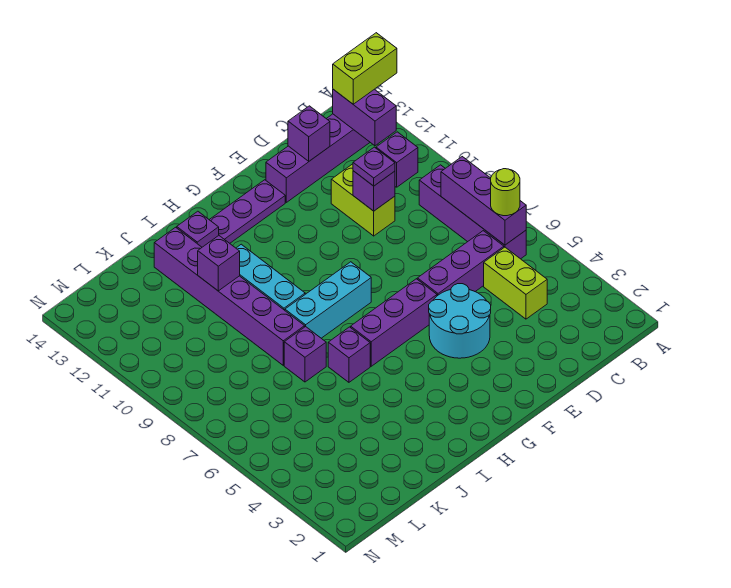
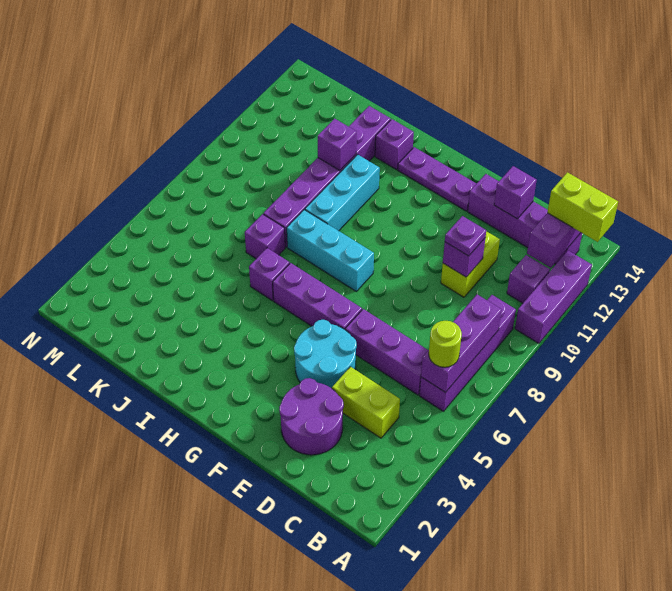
none -> purple 1x3 brick [515,251,592,343]
lime 1x2 brick [484,247,547,319] -> lime 1x2 brick turned to [332,367,400,438]
none -> purple 2x2 round brick [279,378,344,455]

